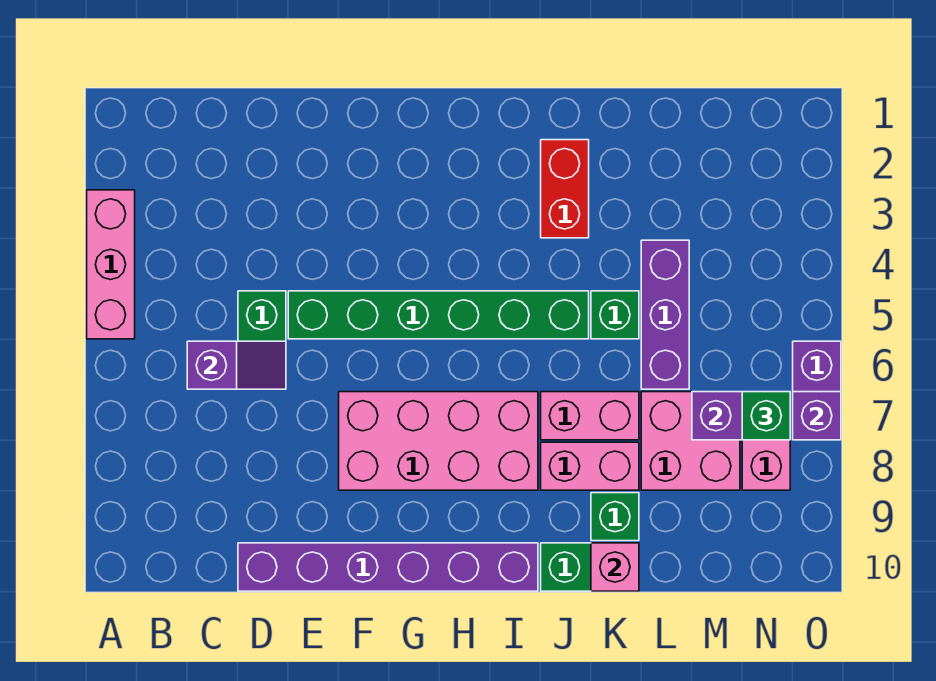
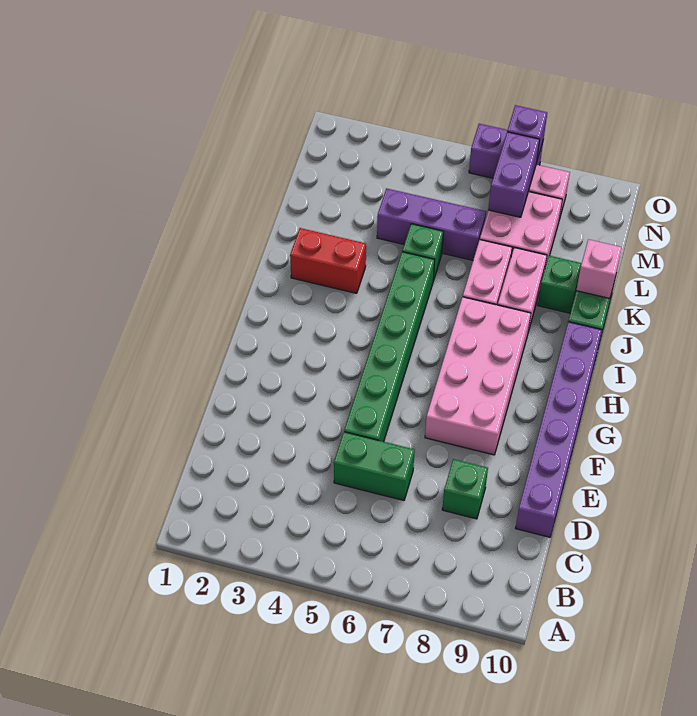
pink 1x3 brick [87,190,135,339] -> none
purple 1x2 slope [187,341,286,389] -> none
green 1x1 brick [742,392,790,440] -> green 1x1 brick moved to [442,459,488,519]

